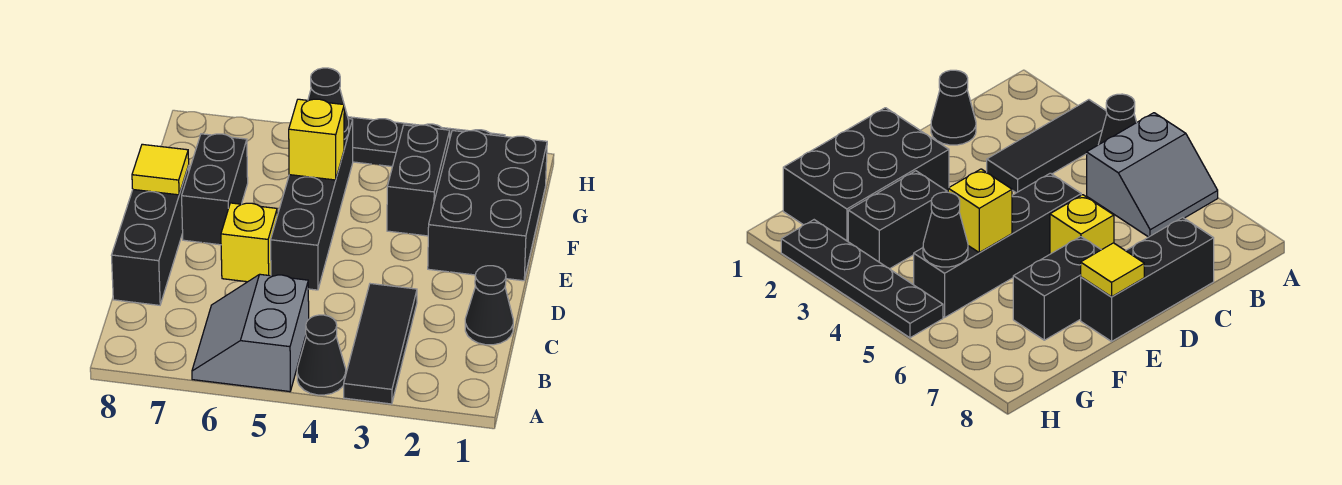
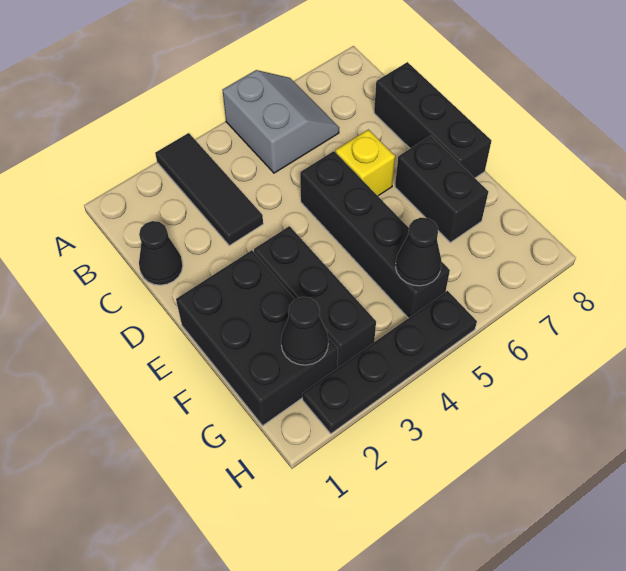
black 1x1 cone [297,315,346,395] -> black 1x1 cone moved to [281,297,328,365]
yellow 1x1 tile [132,144,189,195] -> none
black 1x2 brick [387,125,450,236] -> black 1x3 brick [254,226,376,368]
yellow 1x1 brick [289,99,344,180] -> none

